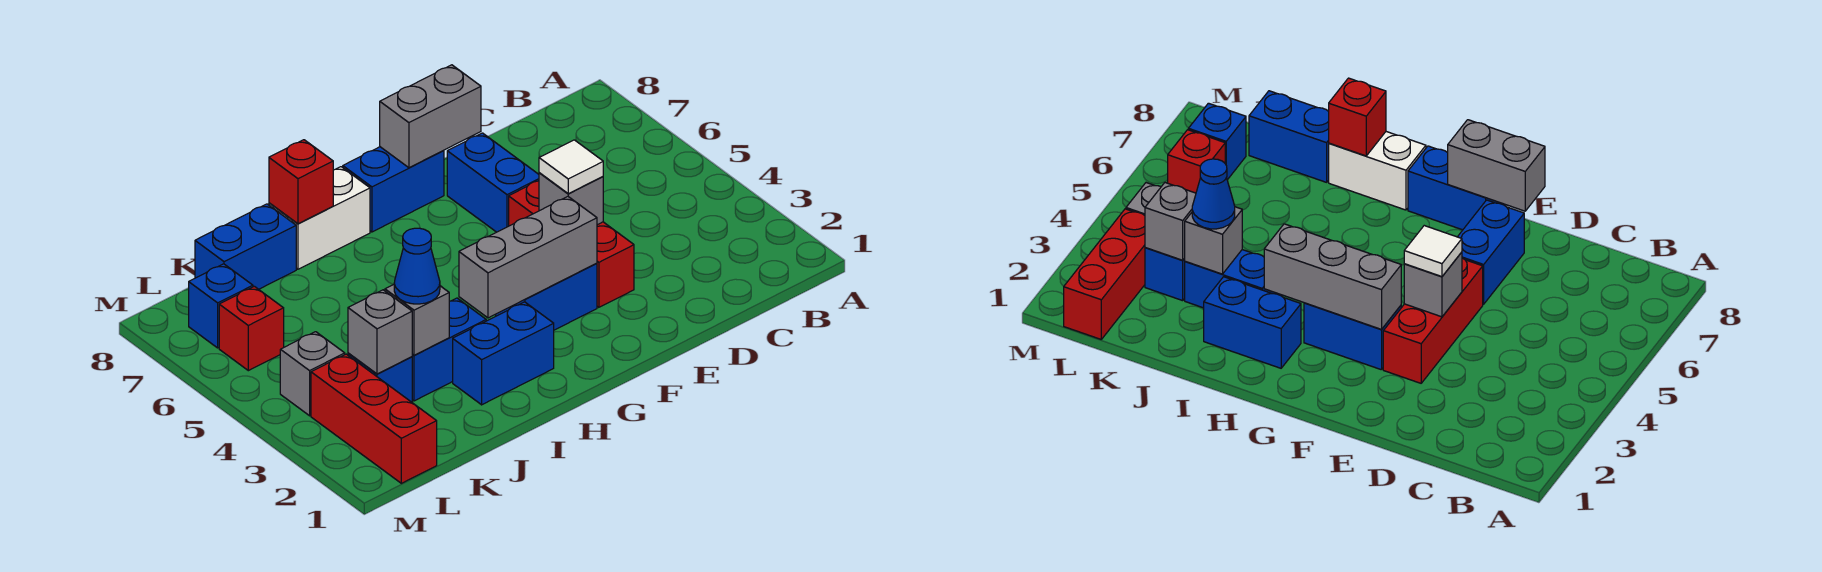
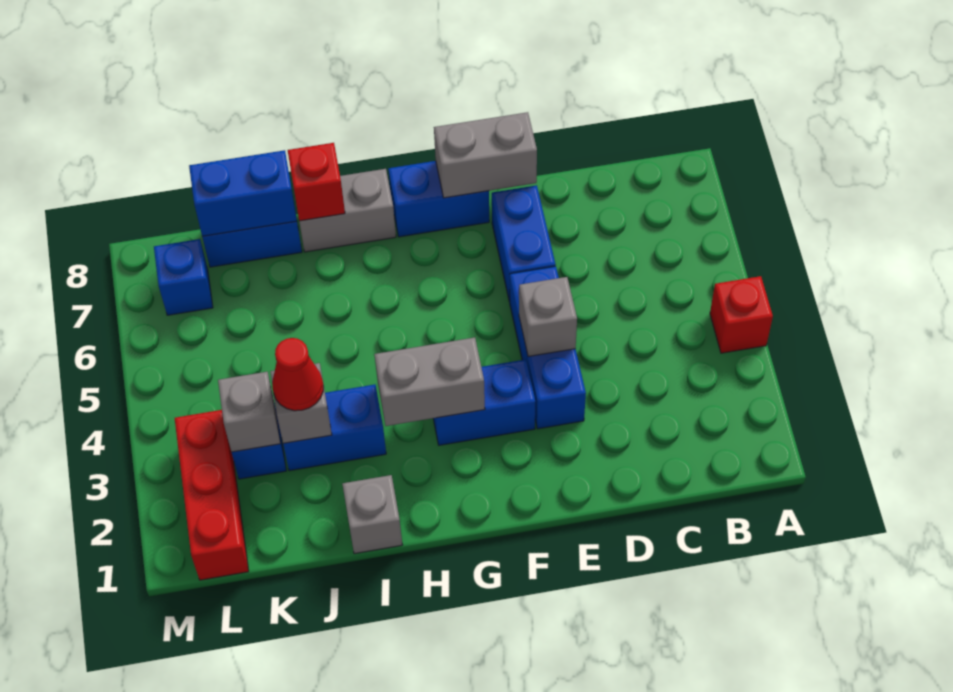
red 1x3 brick [509,181,634,307] -> blue 1x3 brick [510,266,586,429]
white 1x1 tile [539,140,603,194] -> none
grey 1x3 brick [459,197,597,318] -> grey 1x2 brick [374,337,485,426]
blue 1x2 brick [453,302,554,405] -> blue 1x2 brick moved to [189,150,297,237]
white 1x2 brick [269,167,370,269] -> grey 1x2 brick [299,169,396,252]
blue 1x1 cone [394,228,440,304] -> red 1x1 cone [272,338,323,411]
grey 1x1 brick [280,332,345,416] -> grey 1x1 brick moved to [342,475,402,554]
red 1x1 brick [219,286,284,371] -> red 1x1 brick moved to [710,276,773,353]

